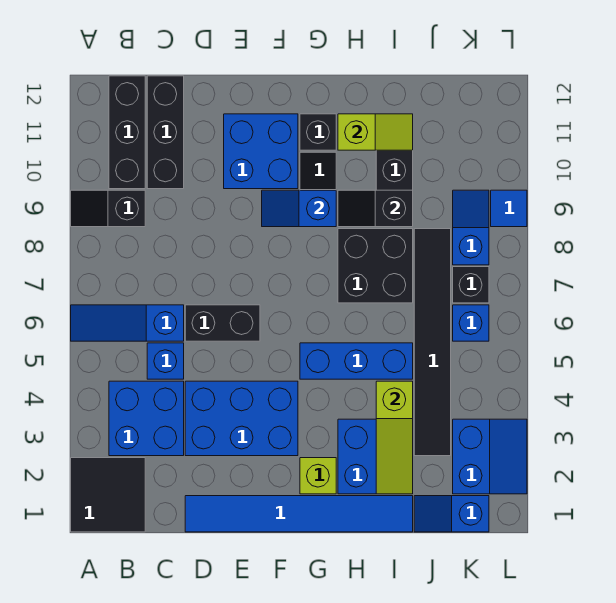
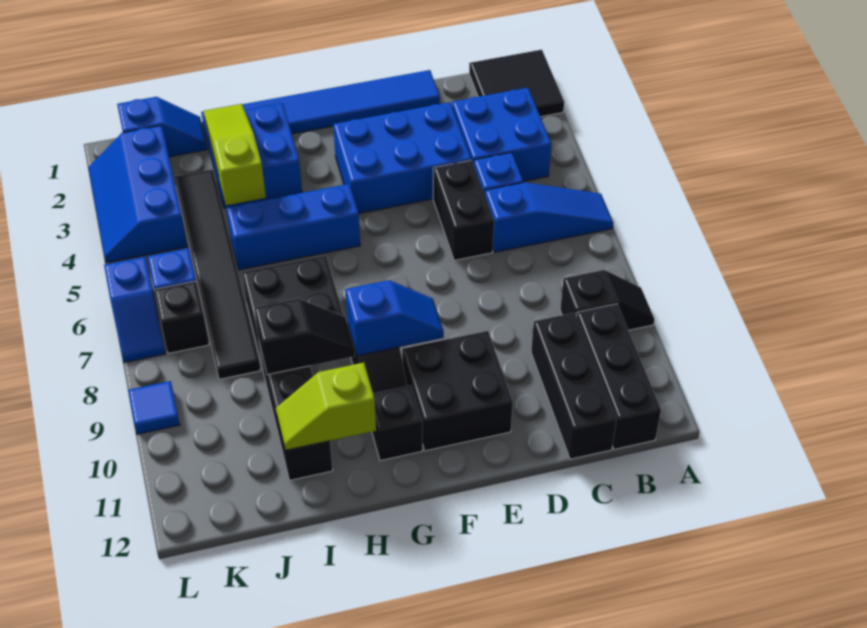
black 1x2 brick [185,305,260,341] -> black 1x2 brick turned to [433,160,494,260]
blue 2x2 brick [224,114,298,189] -> black 2x2 brick [402,331,513,451]
lime 1x1 brick [300,458,336,494] -> none
blue 2x2 slope [453,419,527,494] -> blue 2x3 slope [88,125,187,263]
blue 1x2 slope [453,190,489,265] -> blue 1x2 slope moved to [104,257,166,362]

